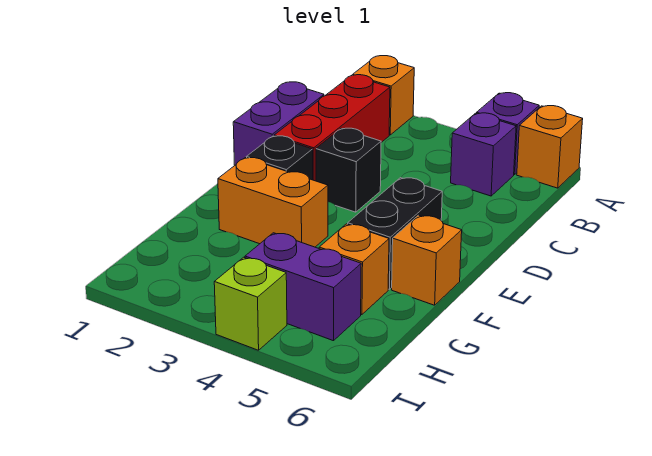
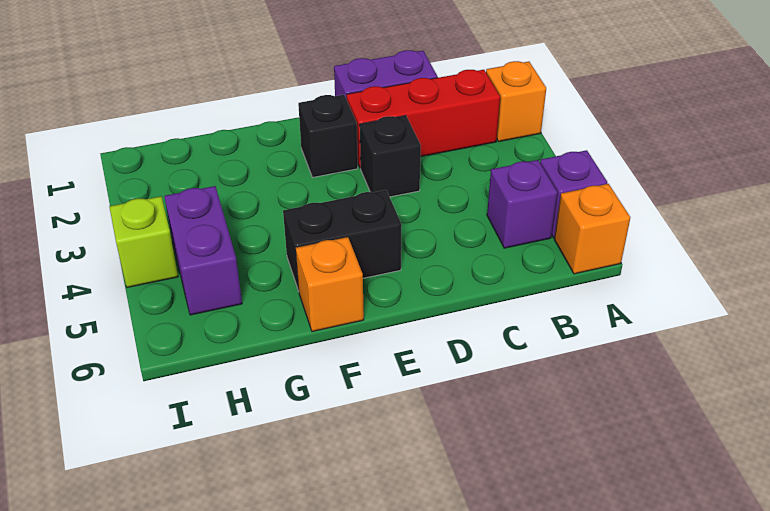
orange 1x2 brick [218,158,328,247] -> none
orange 1x1 brick [319,224,389,315] -> none

